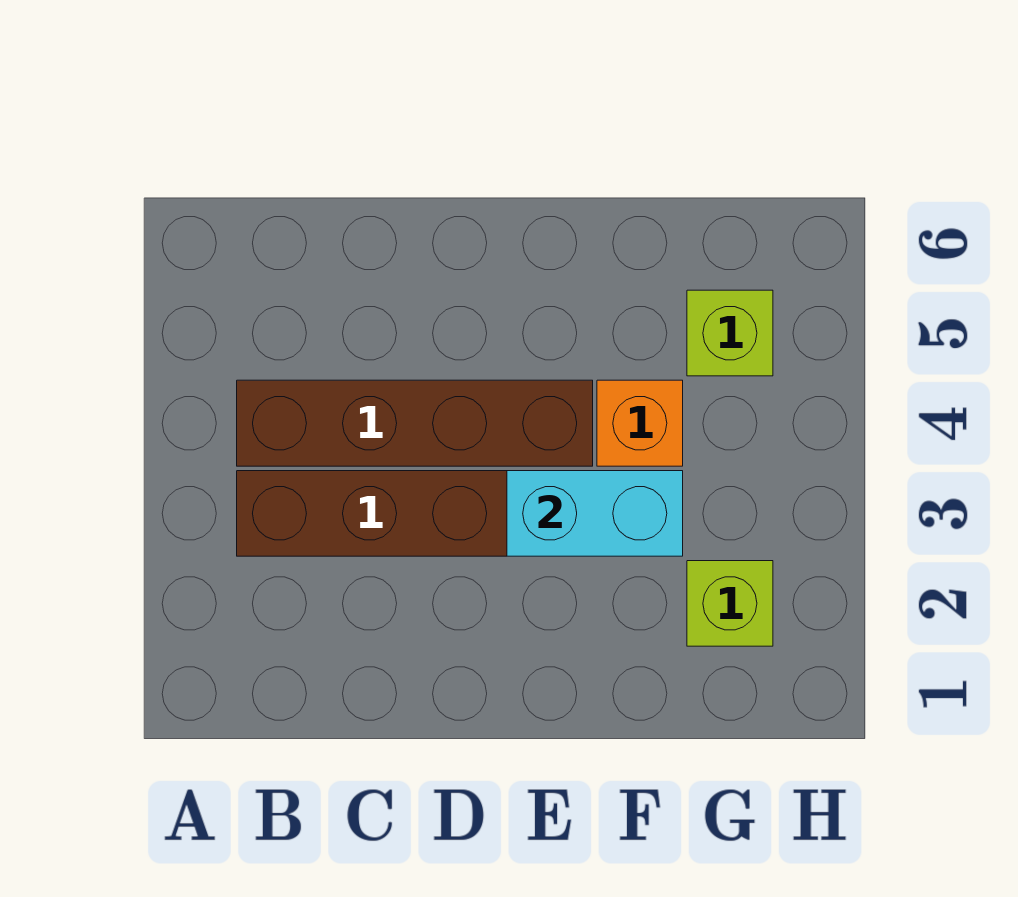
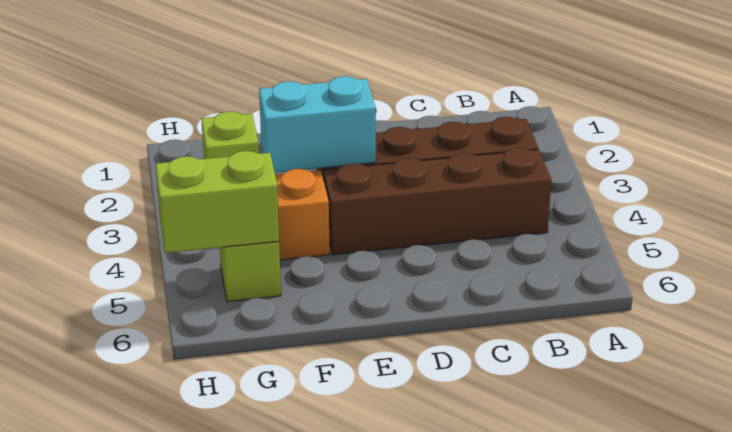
none -> lime 1x2 brick [156,151,279,253]

